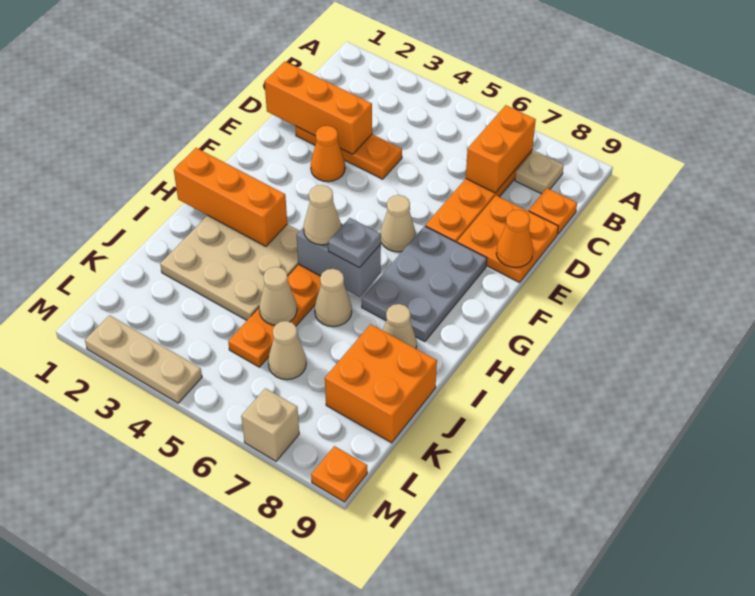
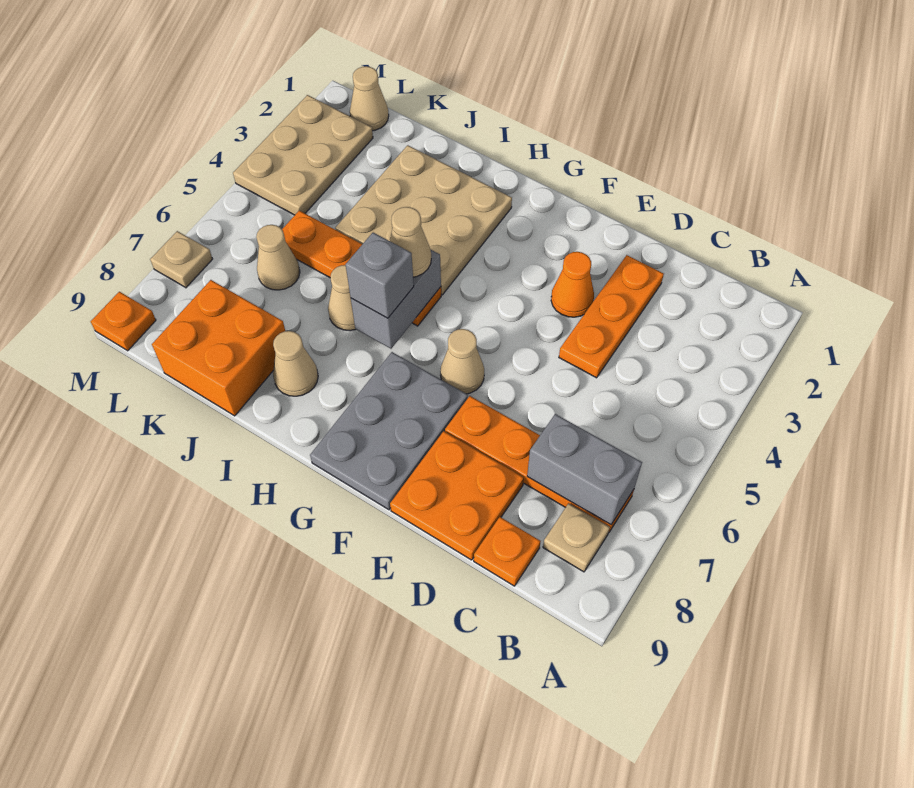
orange 1x2 brick [466,105,536,193] -> grey 1x2 brick [527,414,642,525]
orange 1x3 brick [264,62,372,154] -> none
orange 1x1 cone [496,210,533,268] -> none
grey 2x3 plate [362,226,487,342] -> grey 2x3 plate turned to [310,352,468,510]
orange 1x3 brick [174,148,287,246] -> none
grey 1x1 plate [328,218,381,268] -> grey 1x1 brick [346,233,414,318]
tan 1x1 cone [259,267,297,325] -> tan 1x1 cone moved to [350,66,389,131]
tan 1x3 plate [85,315,202,403] -> tan 2x3 plate [233,95,373,215]
tan 1x1 brick [241,388,299,461] -> tan 1x1 plate [150,231,212,288]

